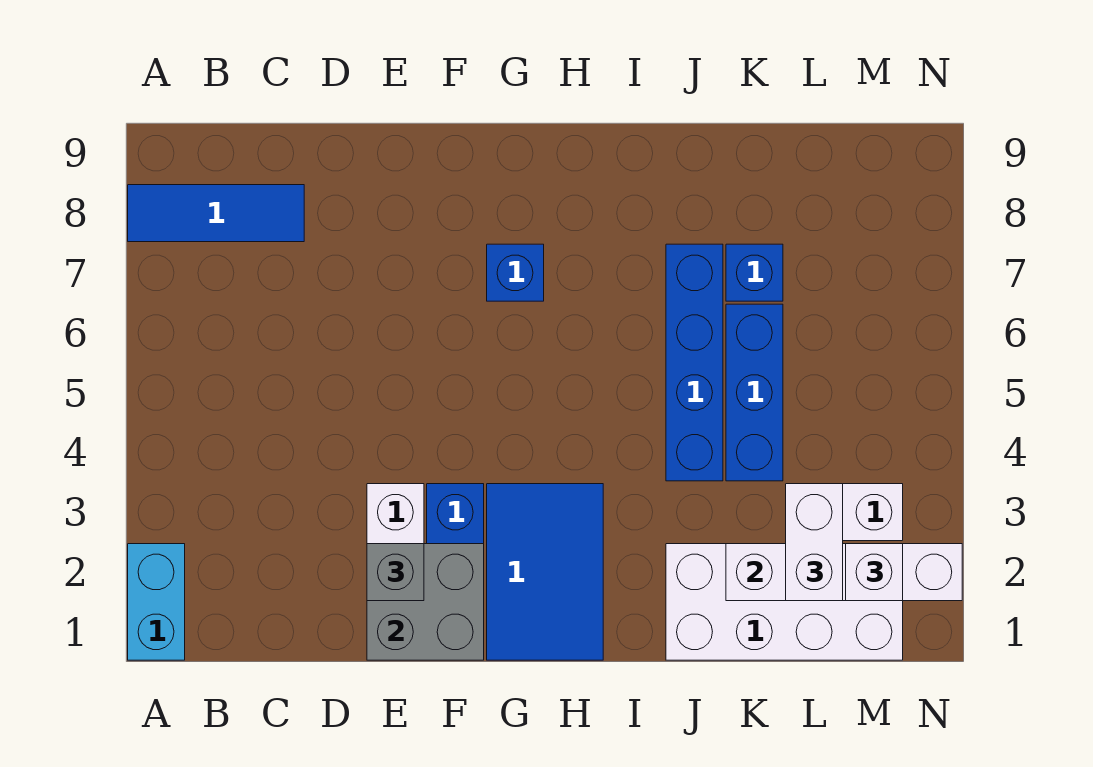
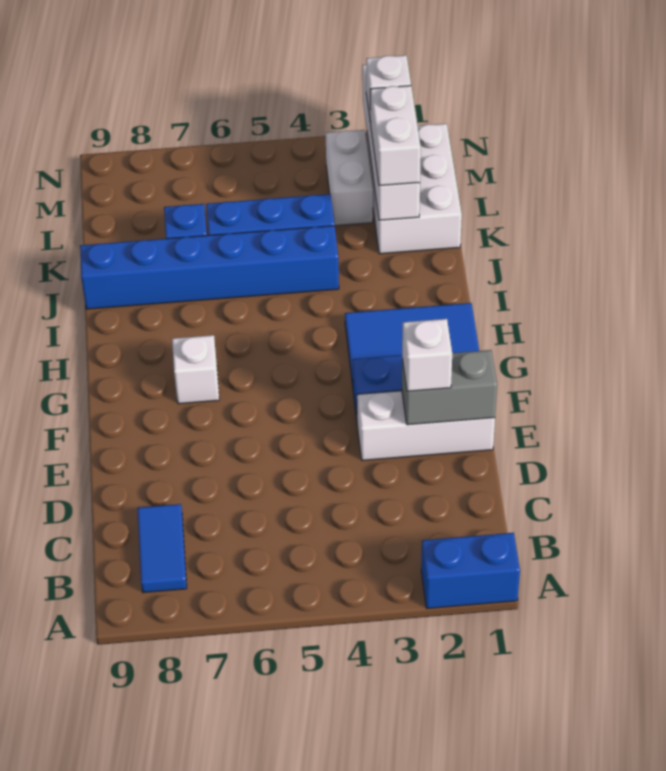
cyan 1x2 brick [128,544,185,660] -> blue 1x2 brick [421,533,520,609]
blue 1x3 tile [128,185,304,242] -> blue 1x2 tile [137,504,187,593]
grey 2x2 brick [367,544,484,660] -> grey 1x2 brick [402,350,497,425]
grey 1x1 brick [367,544,424,601] -> white 1x1 brick [402,319,452,391]
blue 1x1 brick [487,244,544,301] -> white 1x1 brick [172,335,219,404]
white 2x4 brick [666,544,903,660] -> white 2x3 brick [367,124,462,254]
blue 1x4 brick [666,244,723,481] -> blue 1x6 brick [80,226,339,309]
white 1x2 brick [786,484,843,601] -> white 1x2 brick turned to [370,86,421,186]

